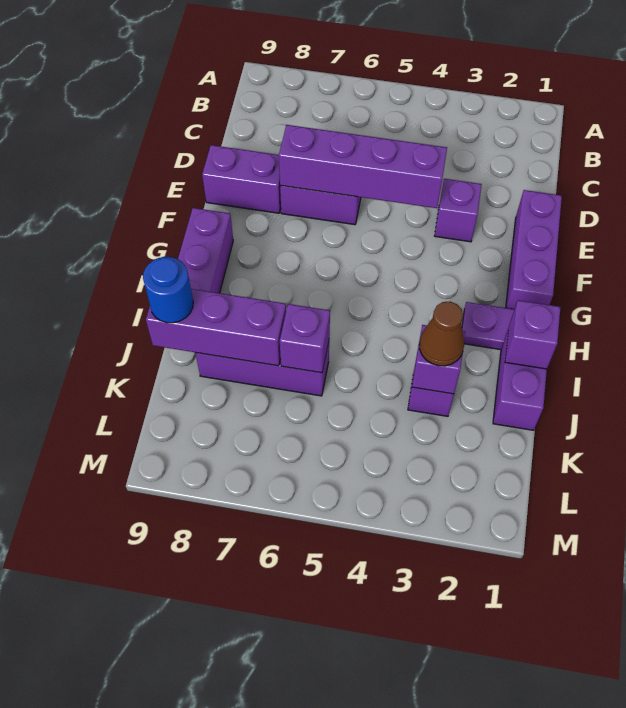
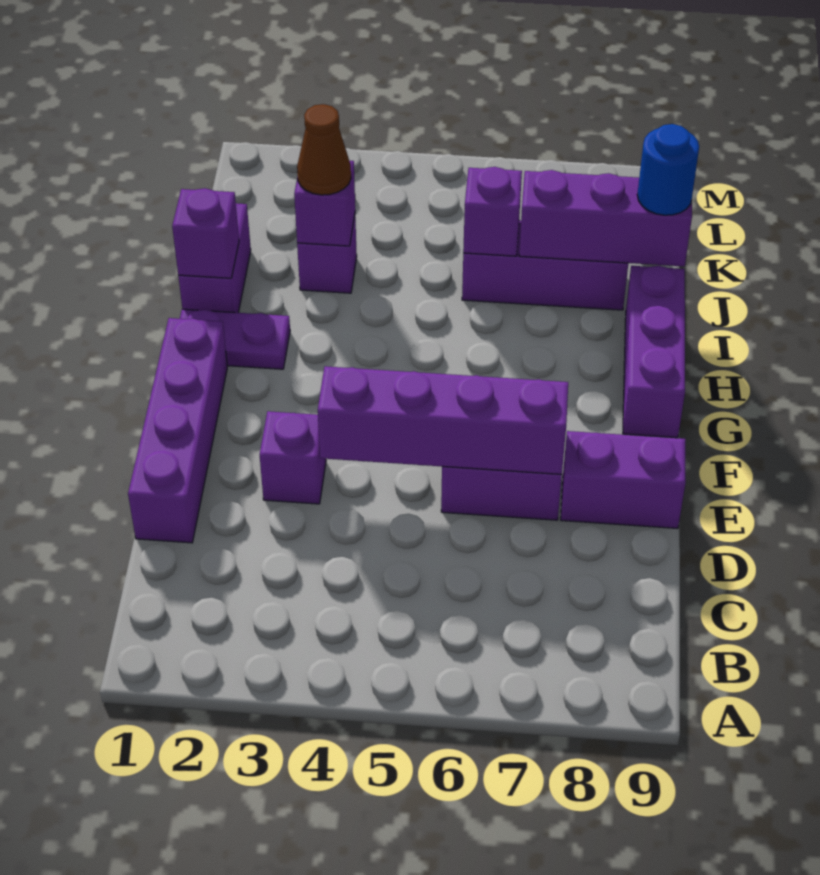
purple 1x3 brick [506,190,562,309] -> purple 1x4 brick [128,318,227,543]

